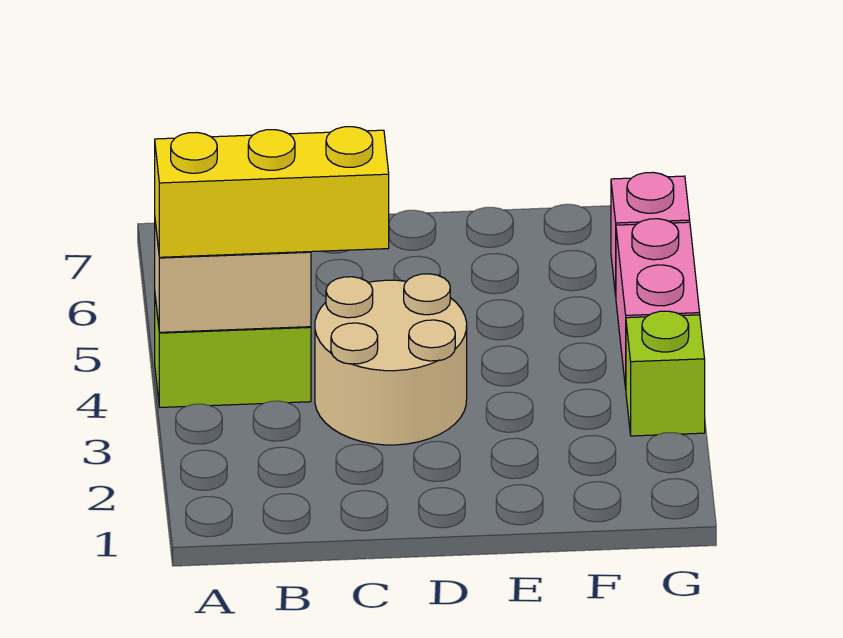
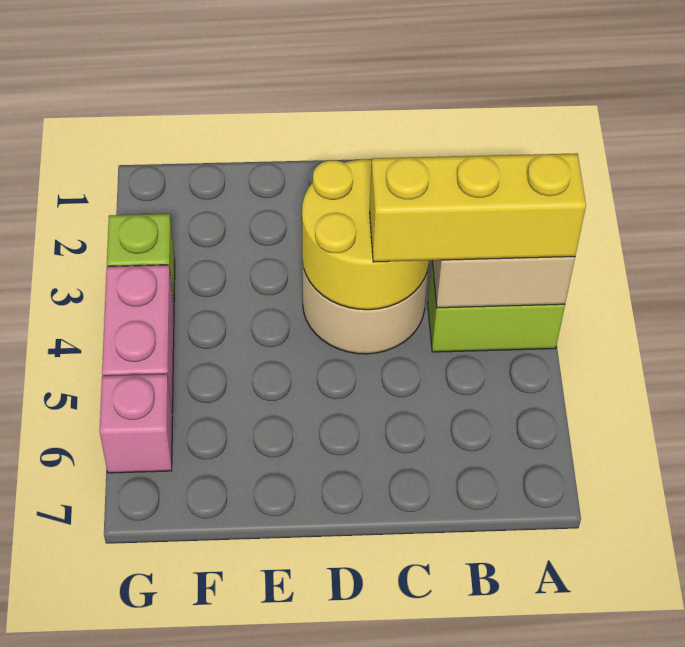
none -> yellow 2x2 round brick [302,159,429,310]

